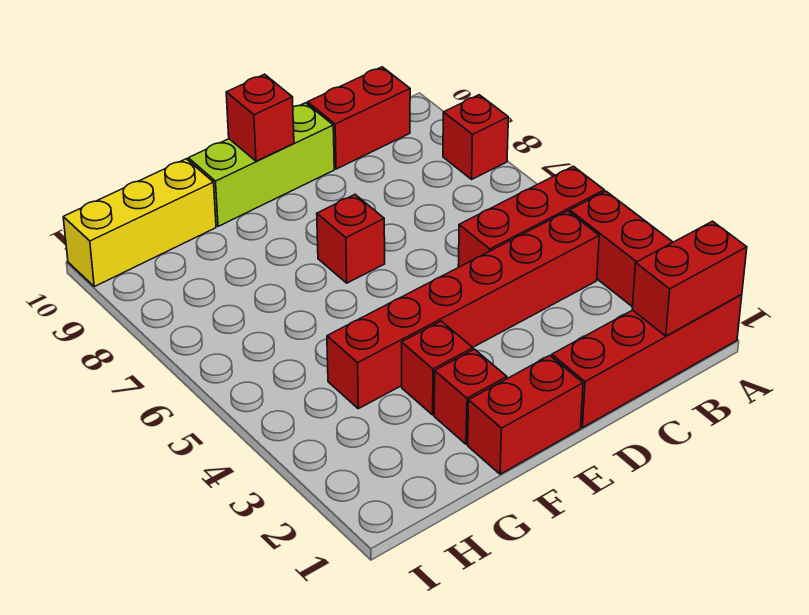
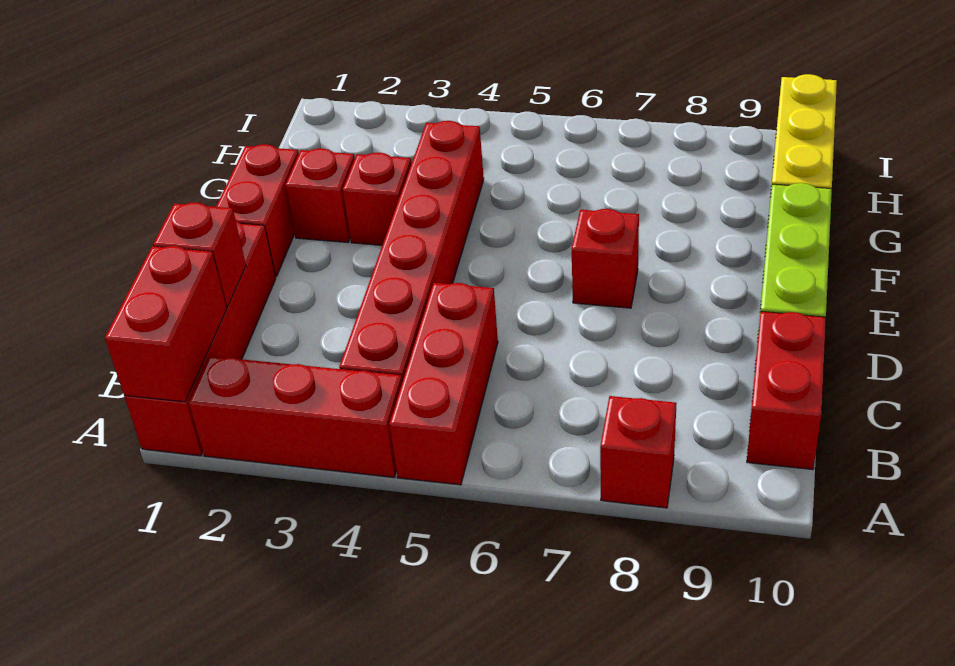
red 1x1 brick [226,74,294,161] -> red 1x1 brick moved to [153,203,246,307]

